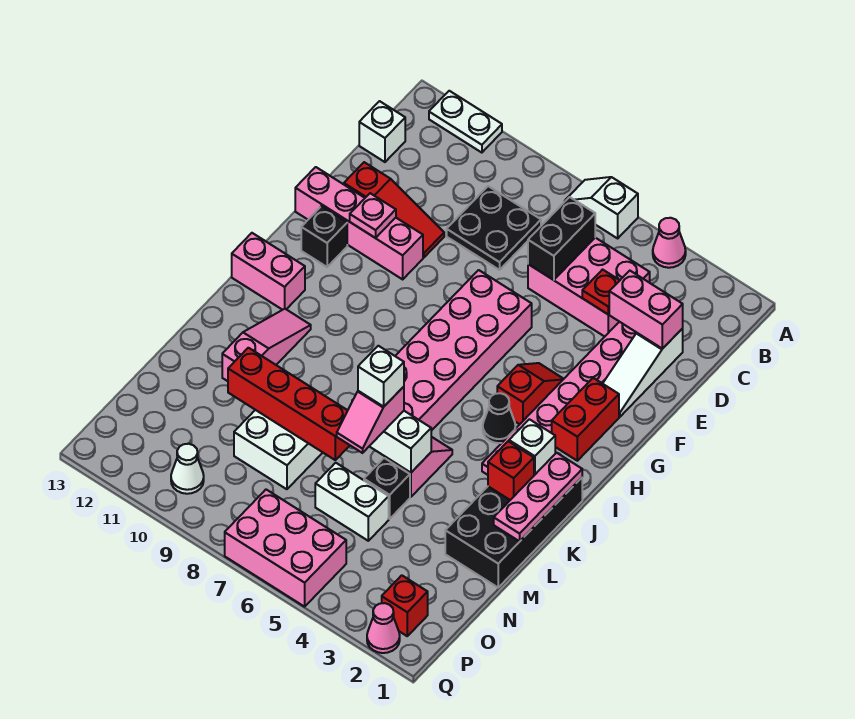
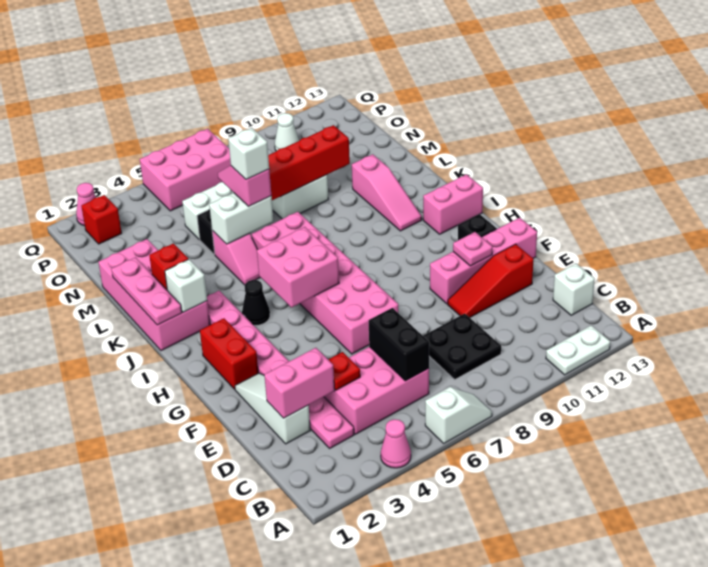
red 1x2 slope [497,363,563,424] -> none
none -> pink 2x2 brick [257,227,339,307]
black 2x4 brick [445,478,582,587] -> pink 2x4 brick [98,239,210,351]

